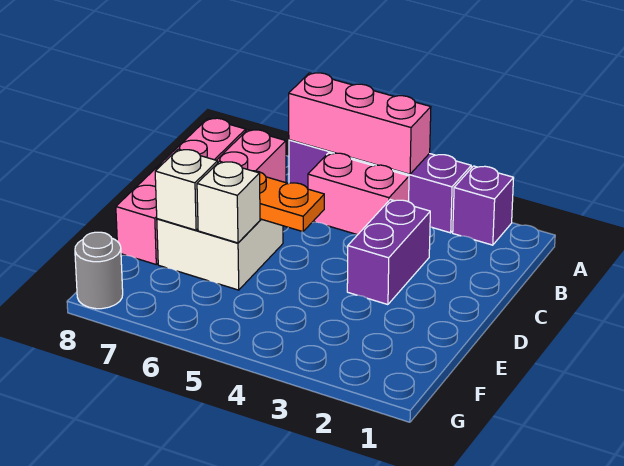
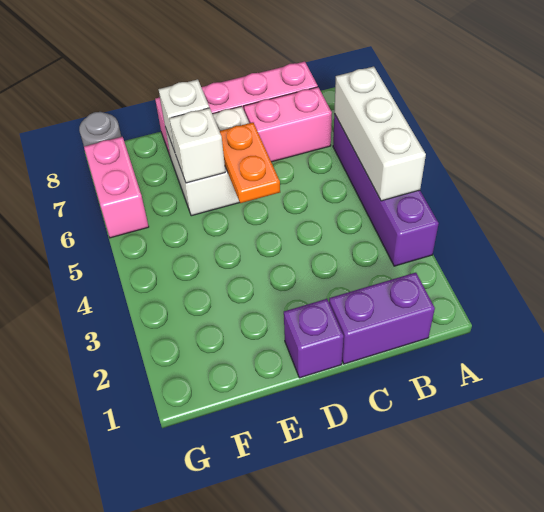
purple 1x1 brick [453,166,514,245] -> purple 1x1 brick moved to [284,299,344,378]
pink 1x3 brick [289,73,431,174] -> white 1x3 brick [334,67,426,201]
pink 1x2 brick [308,153,409,235] -> pink 1x2 brick moved to [84,137,149,238]
purple 1x2 brick [347,200,430,305] -> purple 1x2 brick moved to [329,273,435,364]

